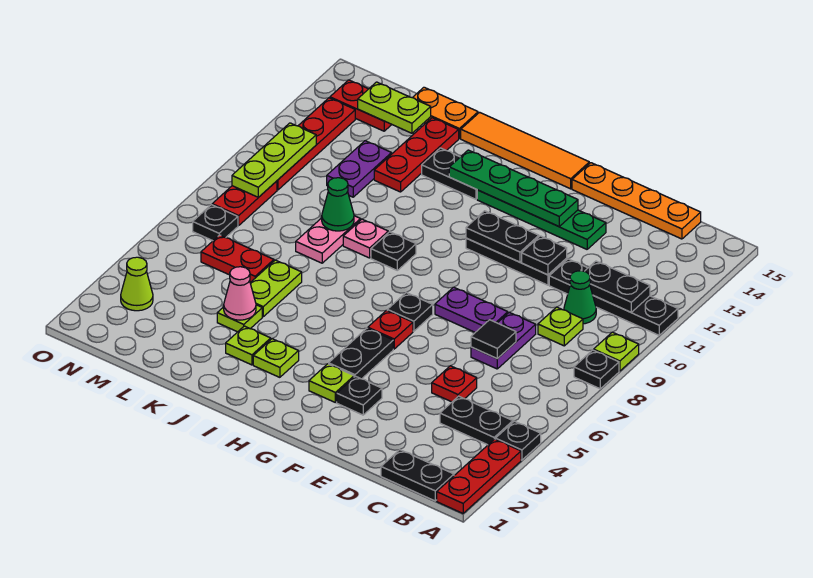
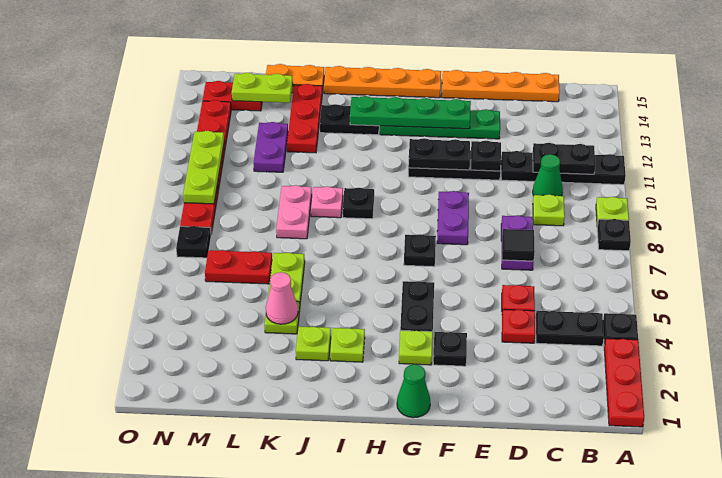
black 1x2 plate [381,450,454,501] -> none
purple 1x2 plate [435,287,508,332] -> purple 1x2 plate turned to [437,191,469,245]
red 1x1 plate [368,310,413,349] -> red 1x1 plate moved to [502,309,535,343]
orange 1x4 tile [461,112,589,189] -> orange 1x4 plate [324,66,441,98]
green 1x1 cone [322,178,354,231] -> green 1x1 cone moved to [397,364,430,418]
lime 1x1 cone [121,257,153,311] -> none

